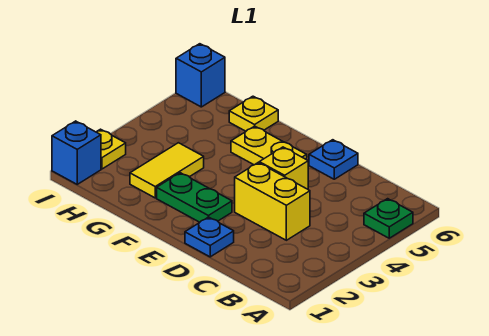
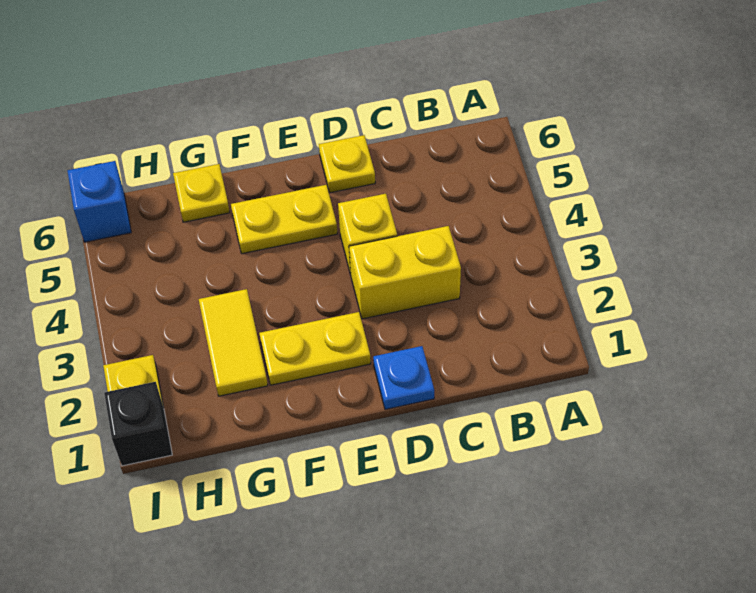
green 1x1 plate [364,199,413,238] -> none
blue 1x1 plate [309,140,358,179] -> yellow 1x1 plate [319,135,375,193]
green 1x2 plate [157,173,232,222] -> yellow 1x2 plate [259,312,371,385]
blue 1x1 brick [52,121,101,184] -> black 1x1 brick [104,382,172,466]

